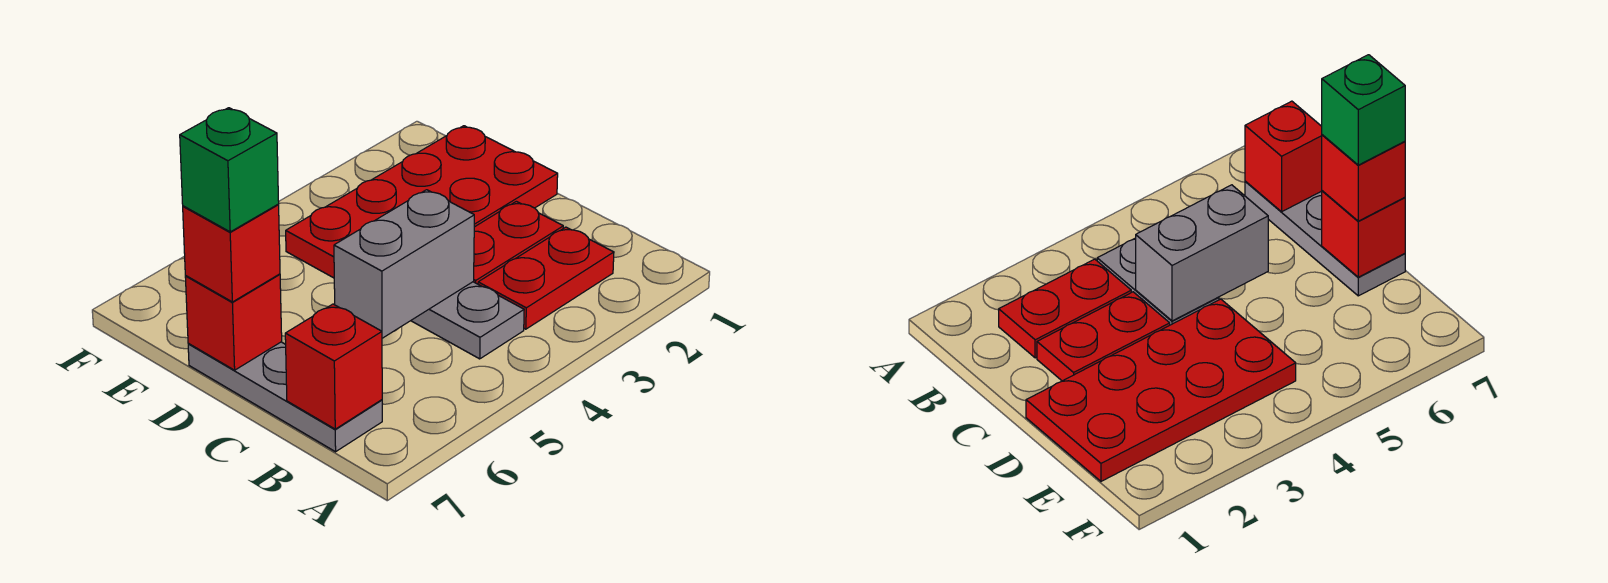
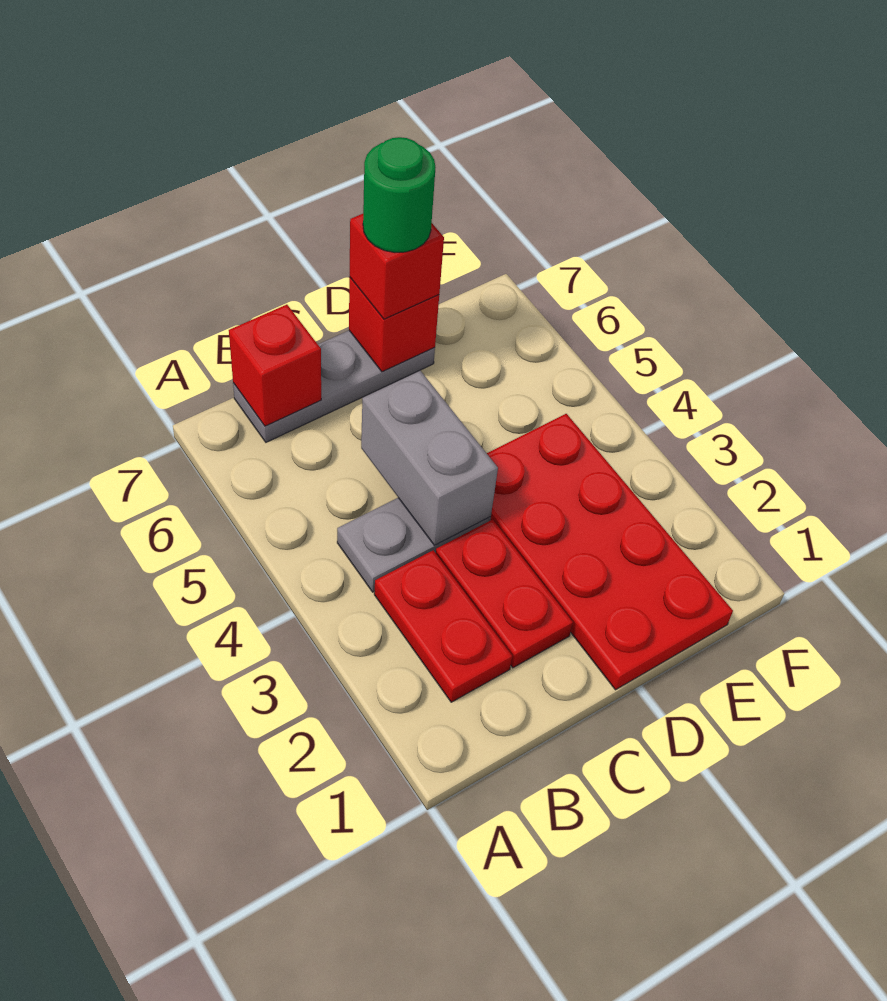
green 1x1 brick [180,108,279,232] -> green 1x1 round brick [363,137,436,252]

